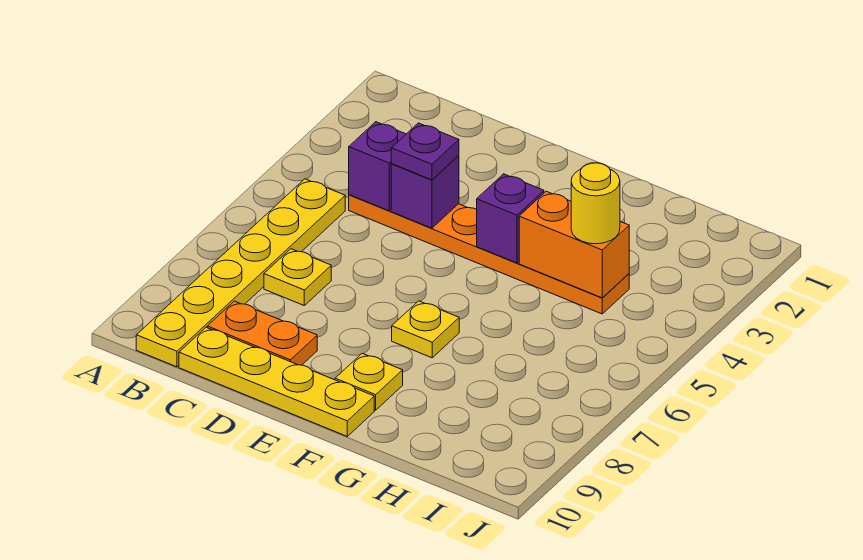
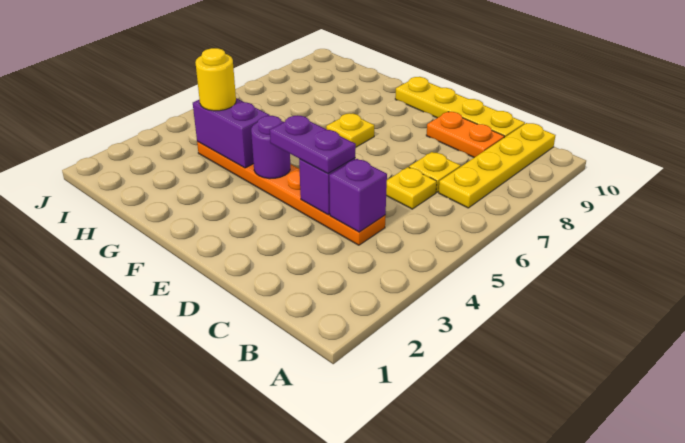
yellow 1x6 plate [136,179,345,367] -> yellow 1x4 plate [439,123,556,208]
purple 1x1 plate [391,123,459,180] -> purple 1x2 plate [270,116,356,173]
purple 1x1 brick [477,174,544,263] -> purple 1x1 round brick [251,116,290,179]
yellow 1x1 plate [335,353,403,410] -> yellow 1x1 plate moved to [386,167,437,209]
orange 1x2 brick [519,191,629,298] -> purple 1x2 brick [193,98,270,168]

